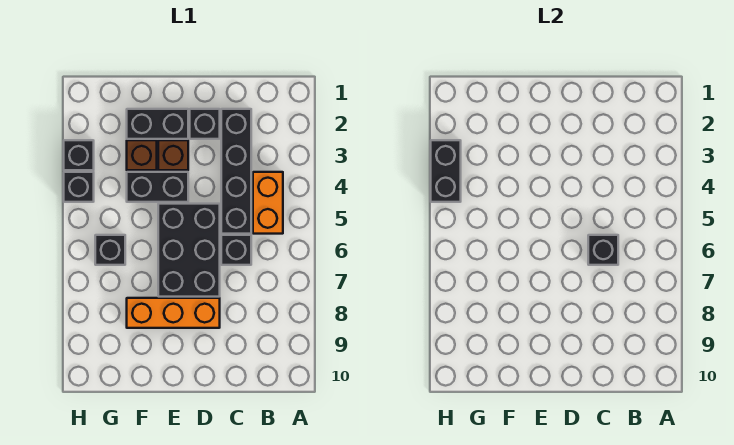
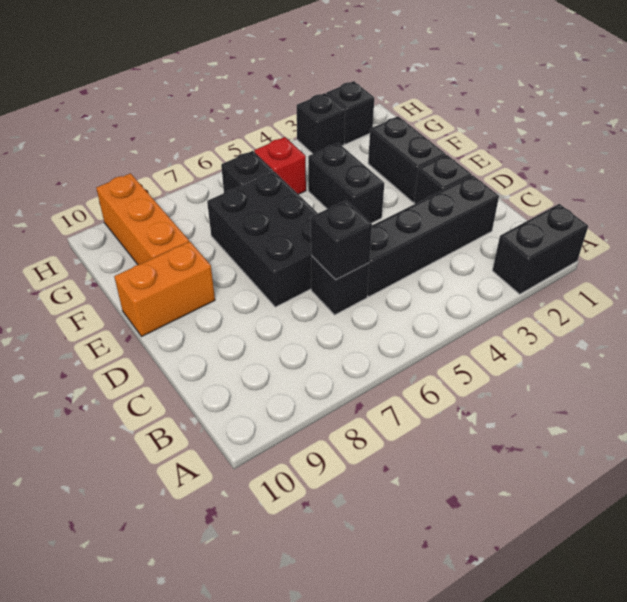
orange 1x2 brick [253,172,283,234] -> orange 1x2 brick moved to [114,242,215,336]
black 2x3 brick [158,204,220,297] -> black 2x3 brick turned to [207,171,318,307]
orange 1x3 brick [127,298,220,328] -> orange 1x3 brick moved to [96,173,189,265]
brown 1x1 brick [158,140,188,170] -> none
brown 1x1 brick [127,140,157,170] -> none
none -> red 1x1 brick [254,137,306,194]
black 1x2 brick [431,140,461,202] -> black 1x2 brick moved to [492,204,588,294]
black 1x1 brick [64,172,94,202] -> black 1x1 brick moved to [326,81,374,144]

